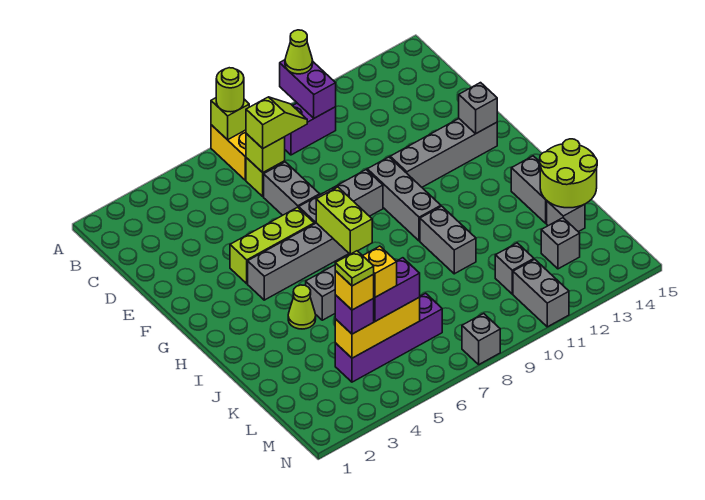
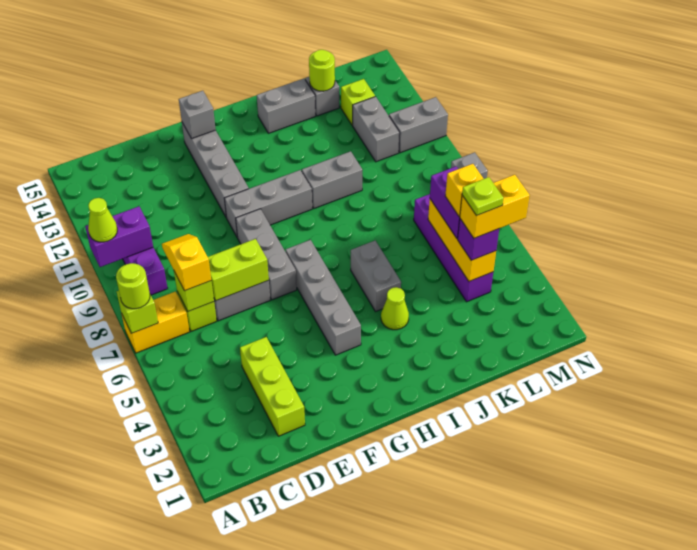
lime 1x2 slope [246,97,307,148] -> yellow 1x2 slope [162,234,211,291]
lime 1x3 brick [230,207,314,284] -> lime 1x3 brick moved to [240,337,305,436]
lime 1x2 brick [316,187,372,254] -> lime 1x2 brick moved to [208,239,269,301]
lime 2x2 round brick [540,139,597,208] -> lime 1x1 round brick [309,50,335,91]
yellow 1x1 brick [335,271,374,310] -> yellow 1x2 brick [460,175,530,238]
grey 1x1 brick [495,243,534,294] -> grey 1x2 brick [353,97,400,162]
grey 1x1 brick [541,218,580,269] -> lime 1x1 brick [341,79,375,125]

